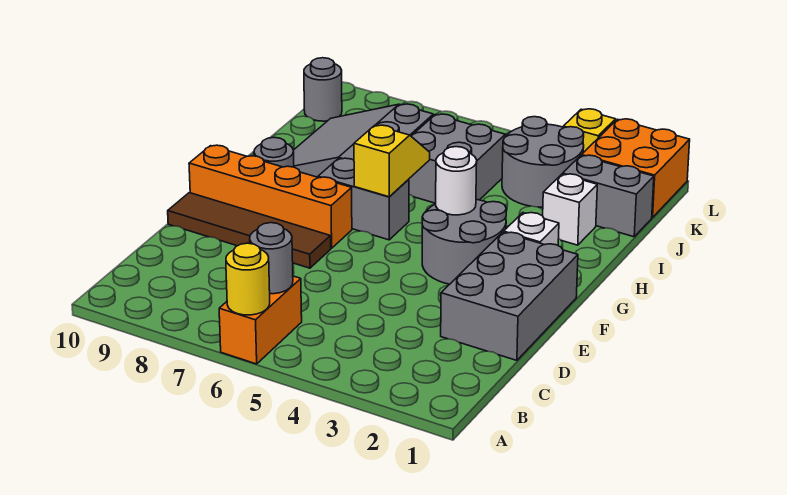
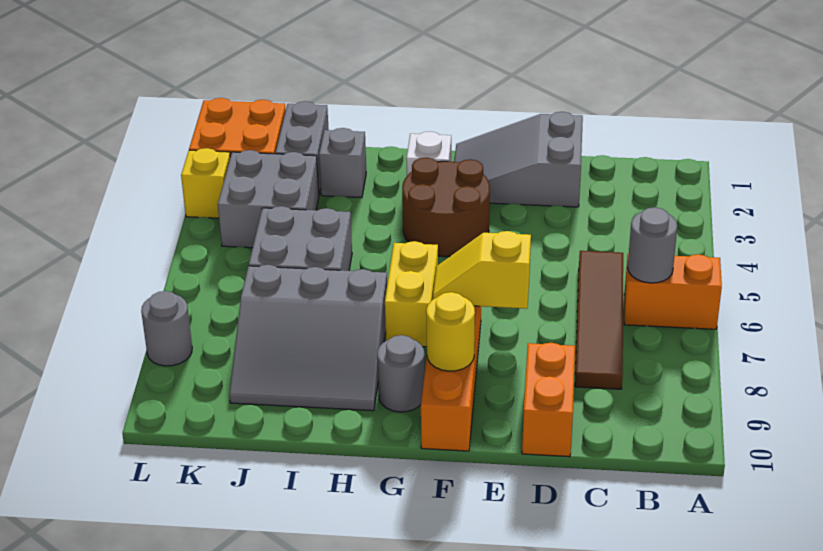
yellow 1x1 round brick [226,243,270,315] -> yellow 1x1 round brick moved to [426,292,475,371]
grey 2x3 brick [441,232,578,360] -> grey 2x3 slope [454,112,583,207]
none -> orange 1x2 brick [522,343,575,457]
brown 1x4 tile [168,193,331,268] -> brown 1x4 tile moved to [575,251,623,389]
grey 2x2 round brick [422,199,506,284] -> brown 2x2 round brick [402,157,490,257]
white 1x1 round brick [436,147,477,215] -> none
grey 1x2 brick [318,158,409,240] -> yellow 1x2 brick [385,241,438,347]
yellow 1x2 slope [354,125,430,197] -> yellow 1x2 slope moved to [433,231,531,309]
white 1x1 brick [543,174,597,245] -> grey 1x1 brick [319,128,366,198]
grey 2x2 round brick [502,117,584,207] -> grey 2x2 brick [218,150,319,248]
grey 1x1 round brick [304,58,342,121] -> grey 1x1 round brick moved to [141,291,192,366]

